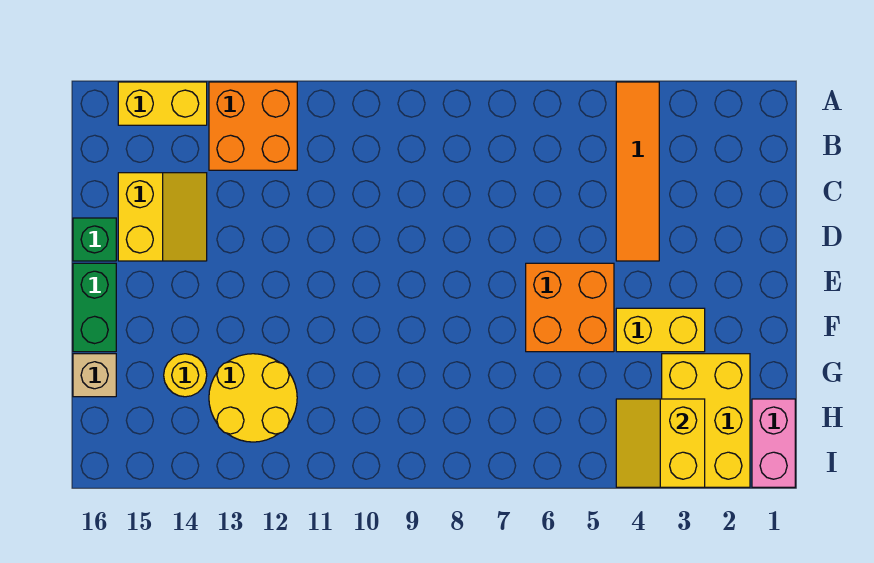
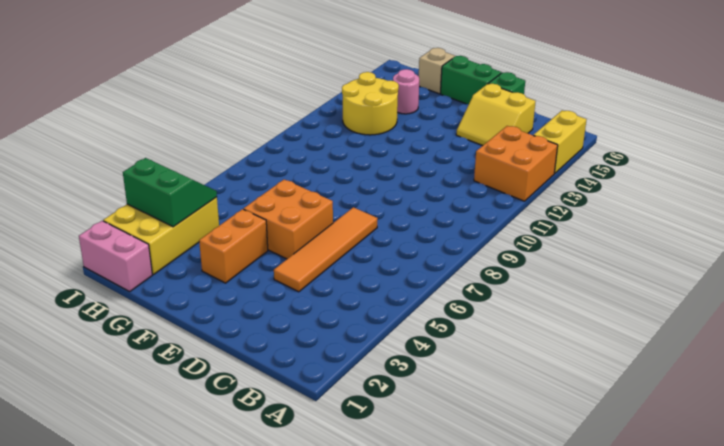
orange 1x4 tile [616,82,659,261] -> orange 1x4 tile turned to [274,207,378,292]
yellow 1x2 brick [616,308,705,352] -> orange 1x2 brick [199,209,268,283]
yellow 2x3 brick [662,354,750,487] -> yellow 2x3 brick turned to [103,197,219,274]
yellow 1x1 round brick [164,354,207,397] -> pink 1x1 round brick [393,69,419,114]
yellow 2x2 slope [616,399,705,487] -> green 2x2 slope [123,158,217,227]

